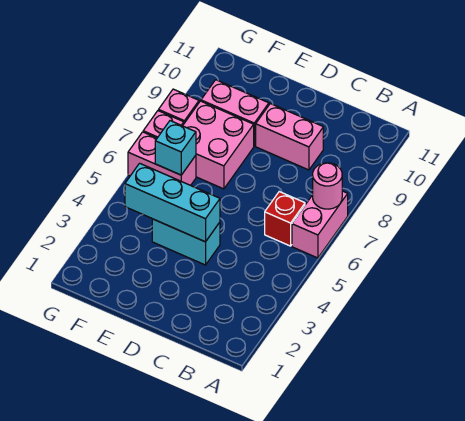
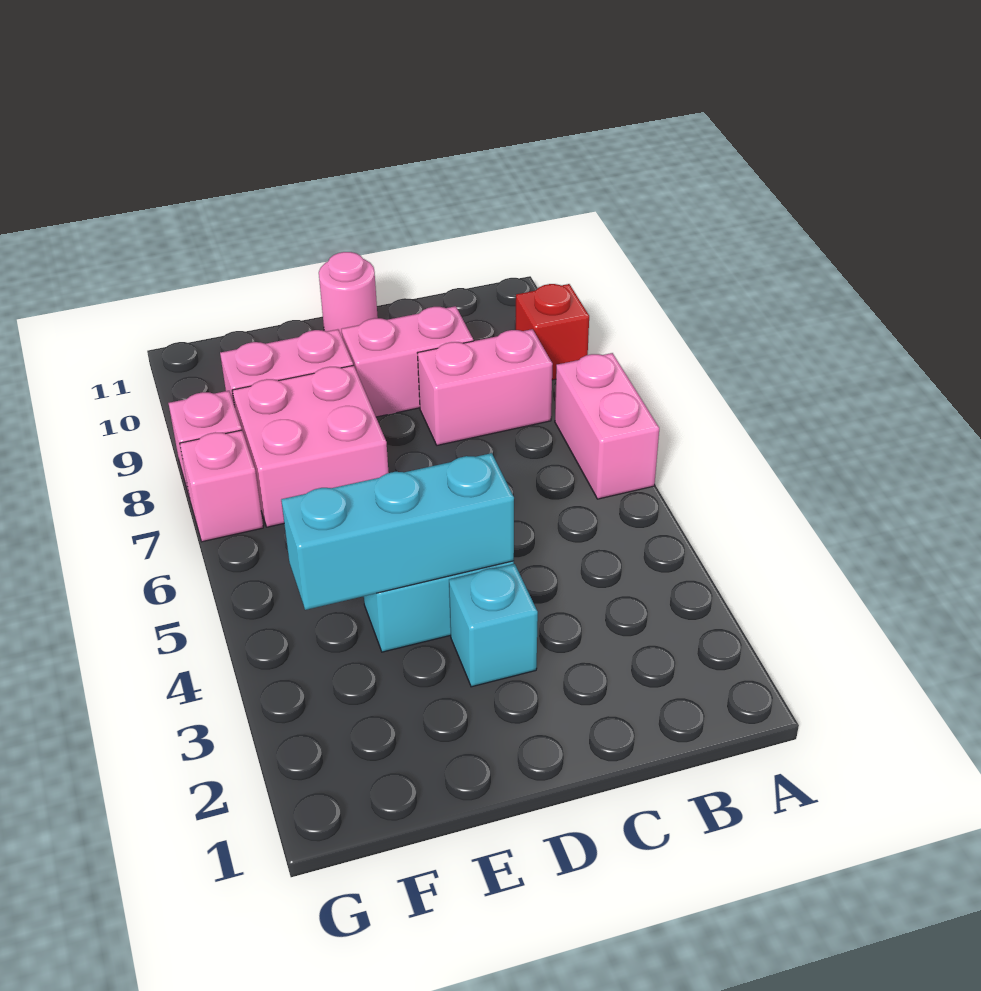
pink 1x1 round brick [313,163,342,209] -> pink 1x1 round brick moved to [319,252,378,336]
red 1x1 brick [265,192,305,246] -> red 1x1 brick moved to [516,284,589,380]
pink 1x2 brick [128,132,196,185] -> pink 1x2 brick moved to [418,329,553,445]
cyan 1x1 brick [155,121,196,175] -> cyan 1x1 brick moved to [449,564,538,687]

